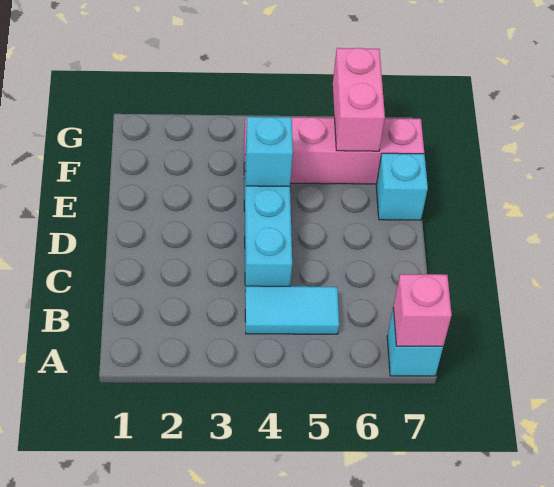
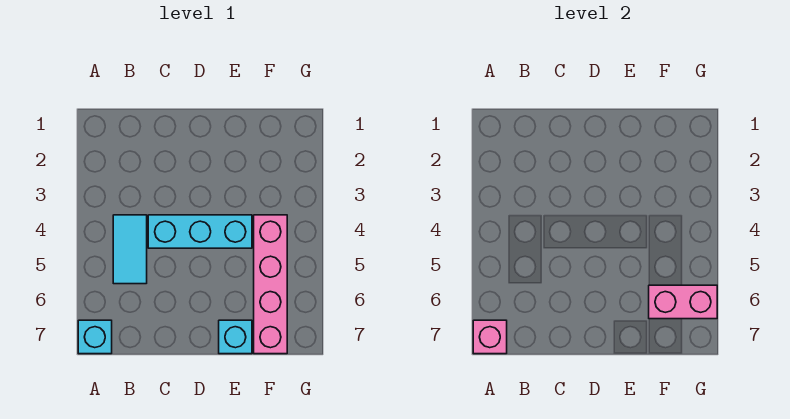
cyan 1x1 brick [245,117,293,186] -> none

